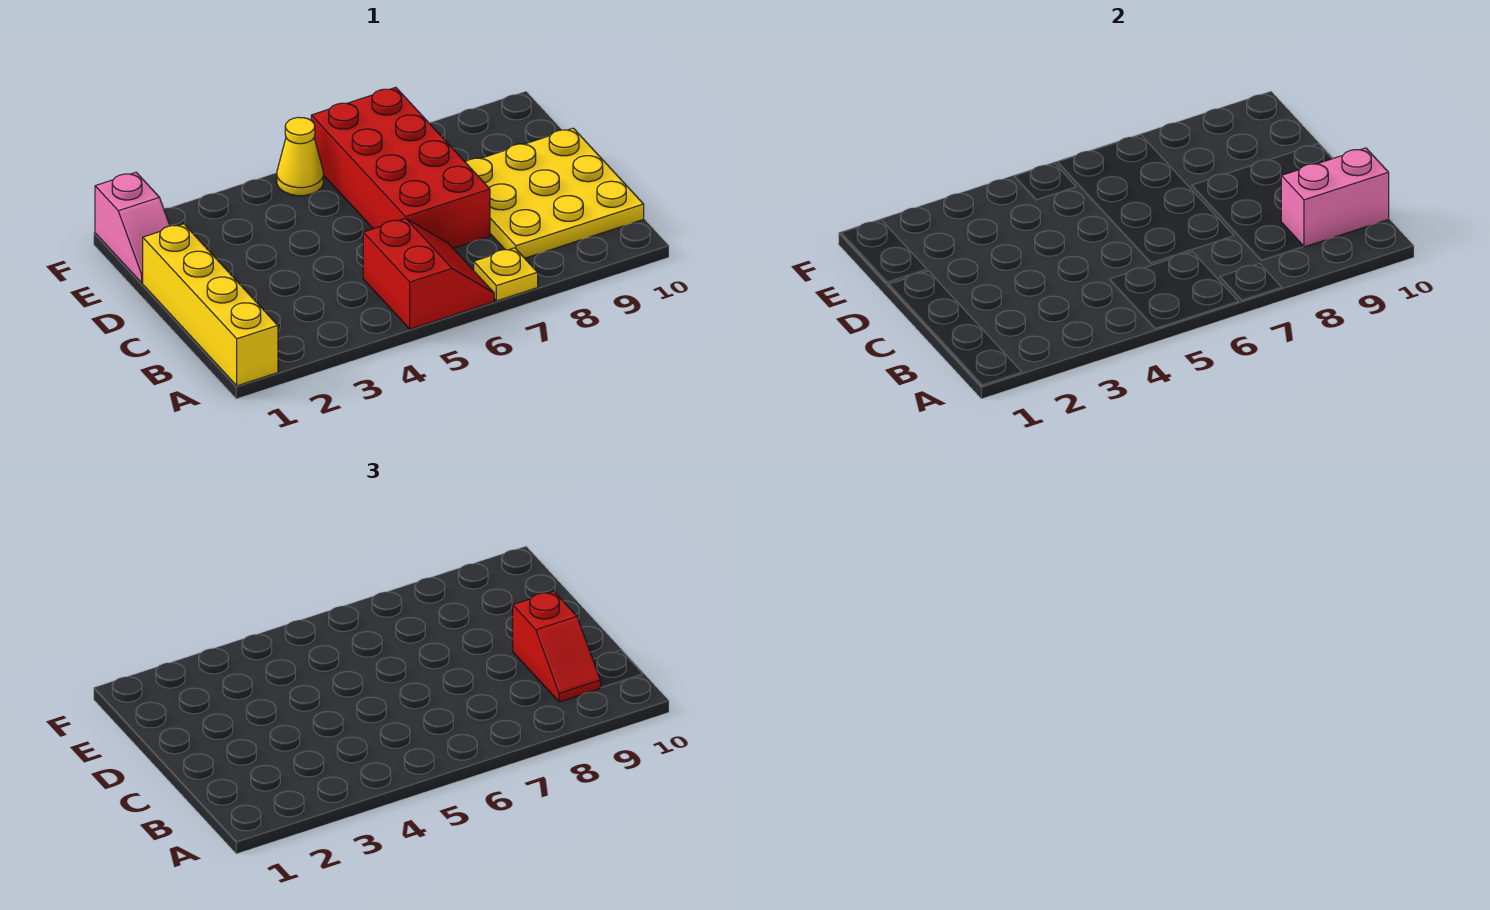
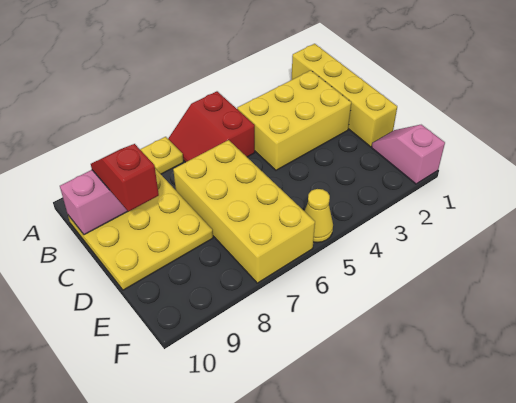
none -> yellow 2x3 brick [237,70,351,170]
red 2x4 brick [311,87,490,248] -> yellow 2x4 brick [173,140,315,283]

